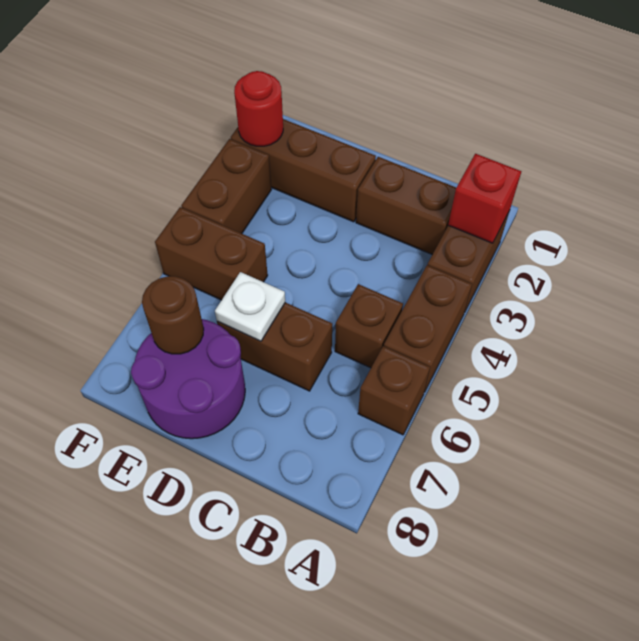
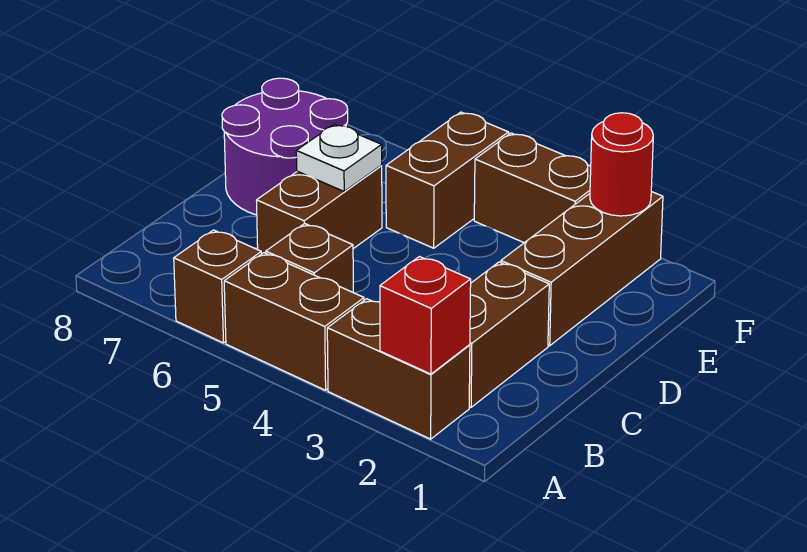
brown 1x1 round brick [142,276,204,354] -> none

